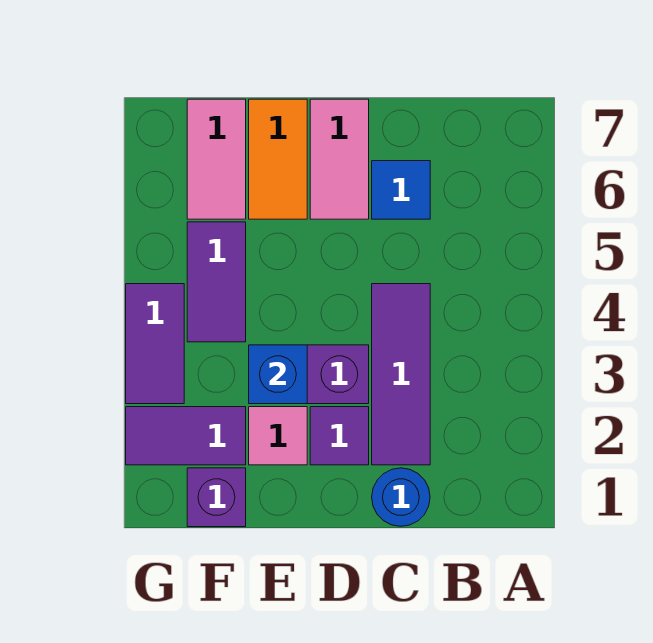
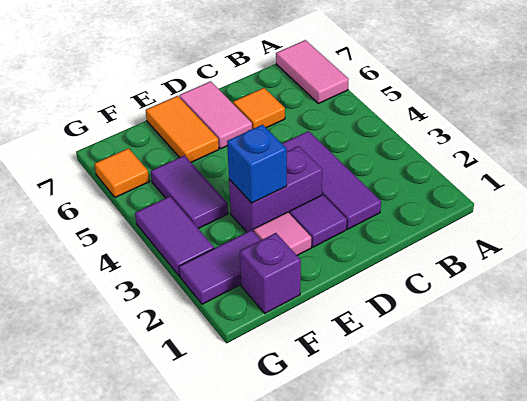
blue 1x1 round brick [372,468,430,526] -> none
blue 1x1 tile [372,161,430,219] -> orange 1x1 tile [233,88,285,129]
pink 1x2 tile [187,99,246,219] -> pink 1x2 tile moved to [276,40,349,104]
none -> orange 1x1 tile [95,148,149,197]

